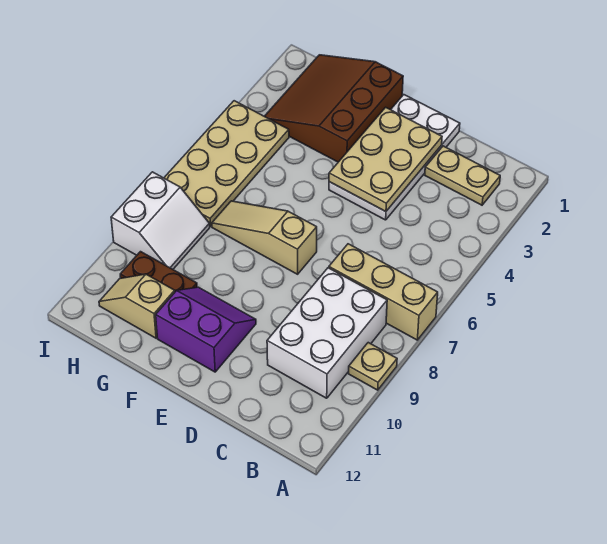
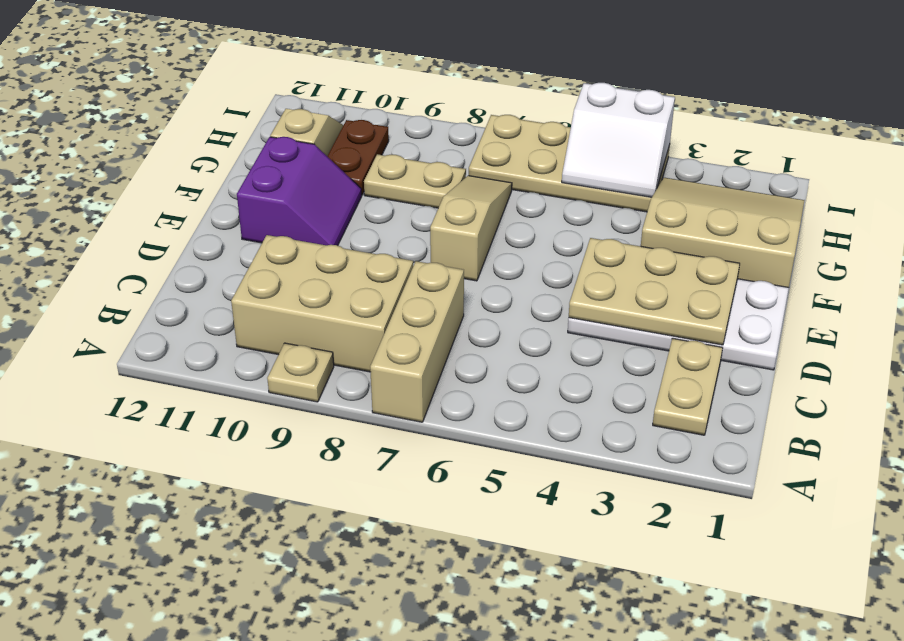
white 2x3 brick [267,268,387,398] -> tan 2x3 brick [231,235,413,372]
brown 3x3 slope [264,55,403,162] -> tan 3x3 slope [641,178,804,287]
none -> tan 1x2 plate [364,154,466,208]
white 2x2 slope [111,172,210,269] -> white 2x2 slope moved to [562,83,675,197]

